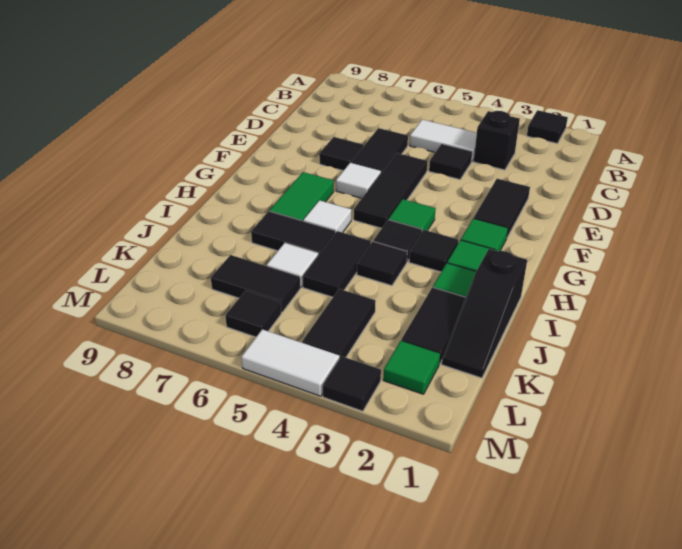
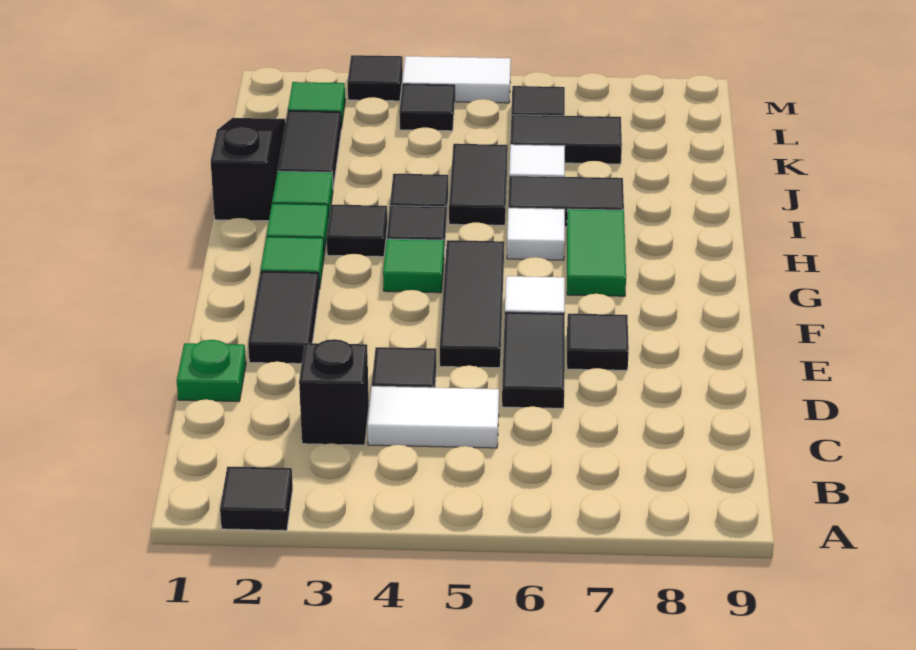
none -> green 1x1 plate [177,340,246,402]
black 1x2 tile [302,289,376,357] -> black 1x1 tile [399,84,455,131]

